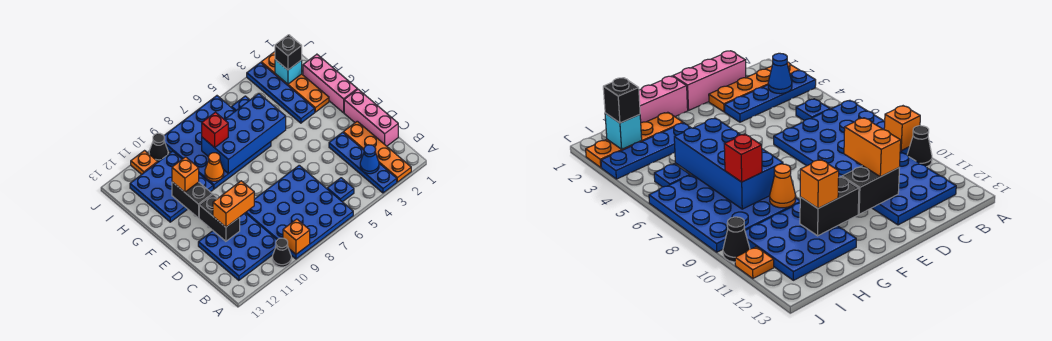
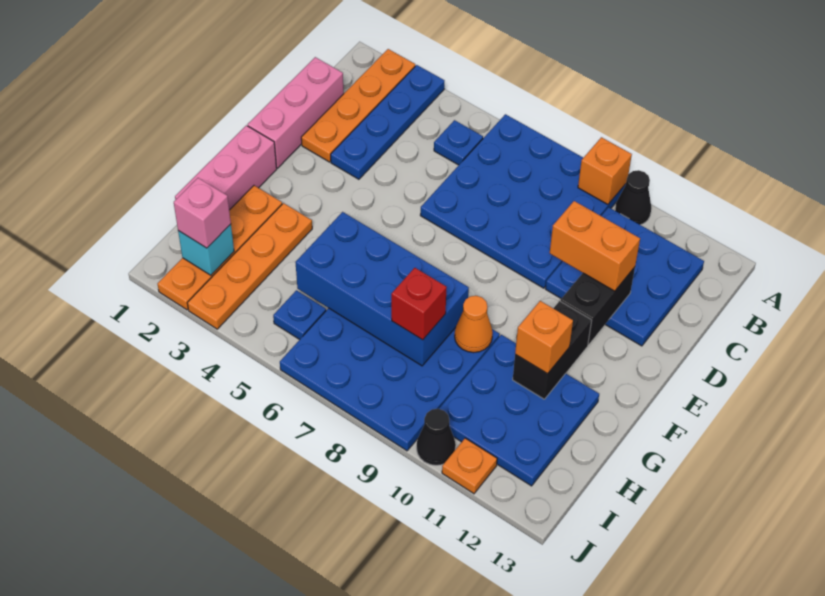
blue 1x1 cone [360,145,379,174] -> none
blue 1x4 plate [247,63,315,123] -> orange 1x4 plate [187,203,312,329]
black 1x1 brick [275,35,302,70] -> pink 1x1 brick [174,178,231,248]

